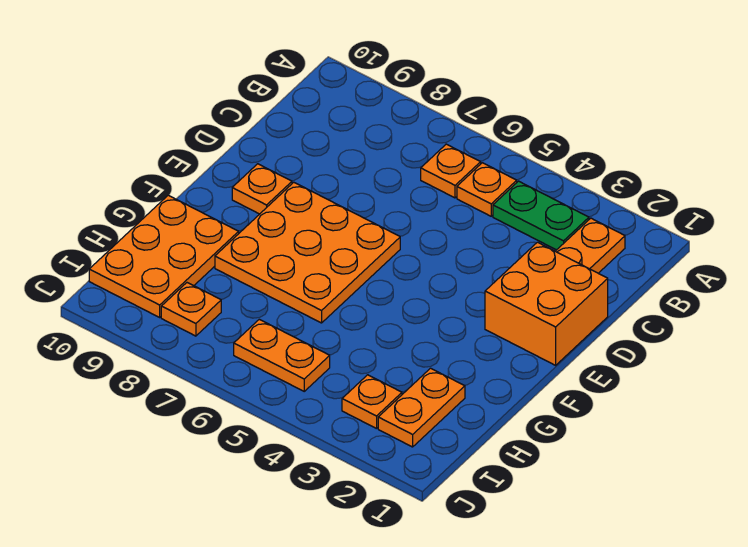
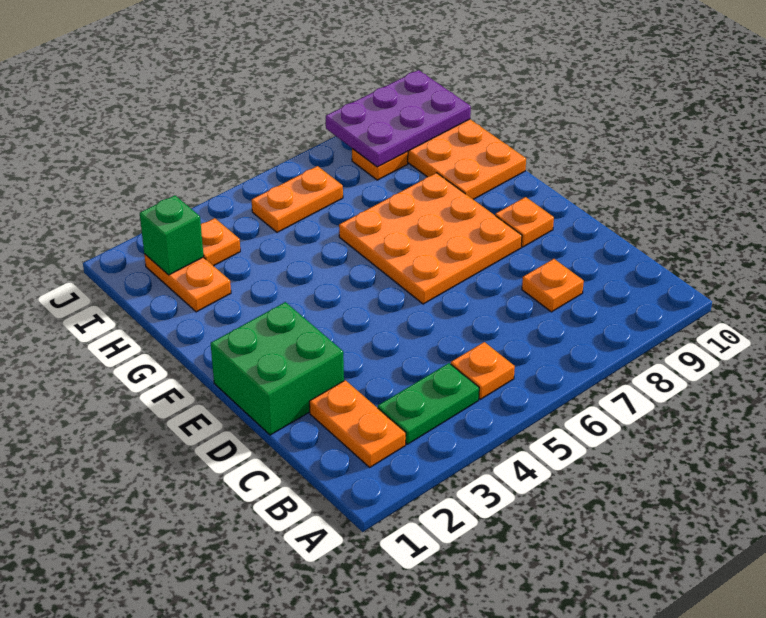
orange 1x1 plate [421,144,481,198] -> orange 1x1 plate moved to [522,259,584,312]
orange 2x2 brick [485,242,608,365] -> green 2x2 brick [211,302,344,435]
none -> green 1x1 brick [140,195,204,275]
none -> purple 2x3 plate [326,70,471,167]

